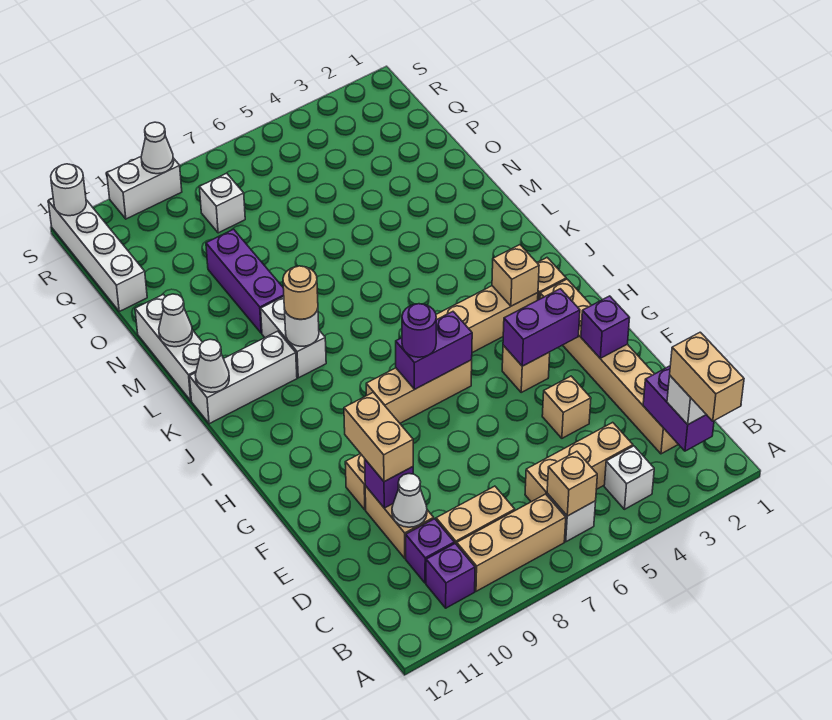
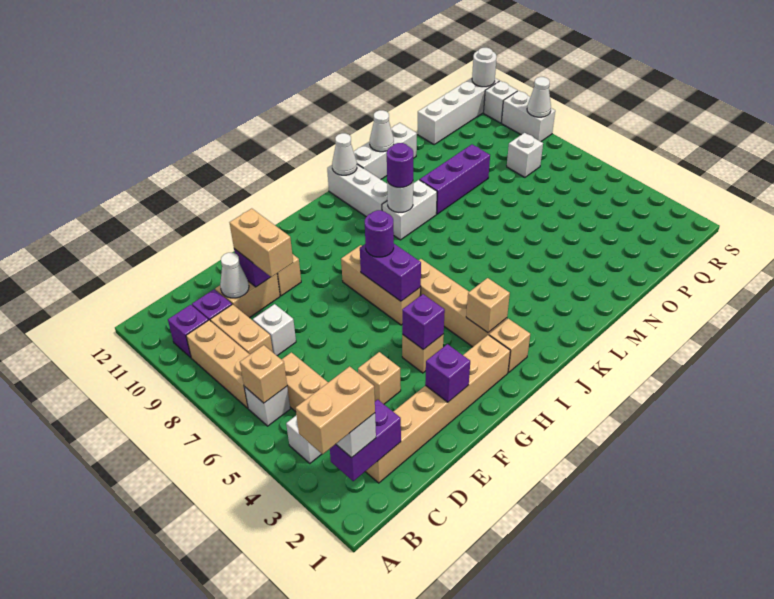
none -> white 1x1 brick [253,304,296,356]
tan 1x2 brick [344,392,413,482] -> tan 1x2 brick turned to [230,209,293,277]
purple 1x2 brick [503,289,580,366] -> purple 1x1 brick [402,294,445,350]
tan 1x1 round brick [283,266,318,319] -> purple 1x1 round brick [387,143,413,187]
none -> white 1x1 brick [484,81,518,123]

